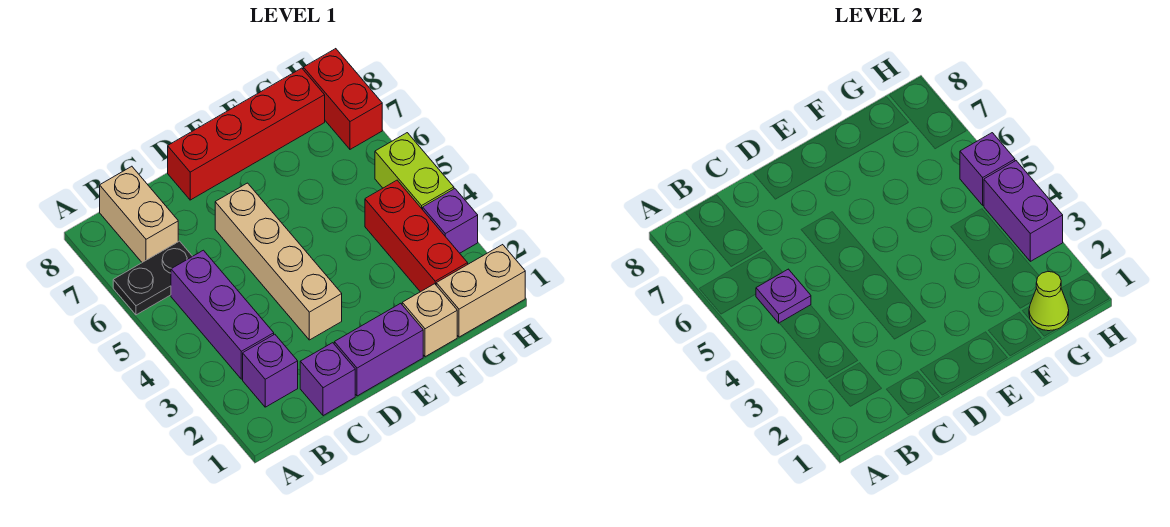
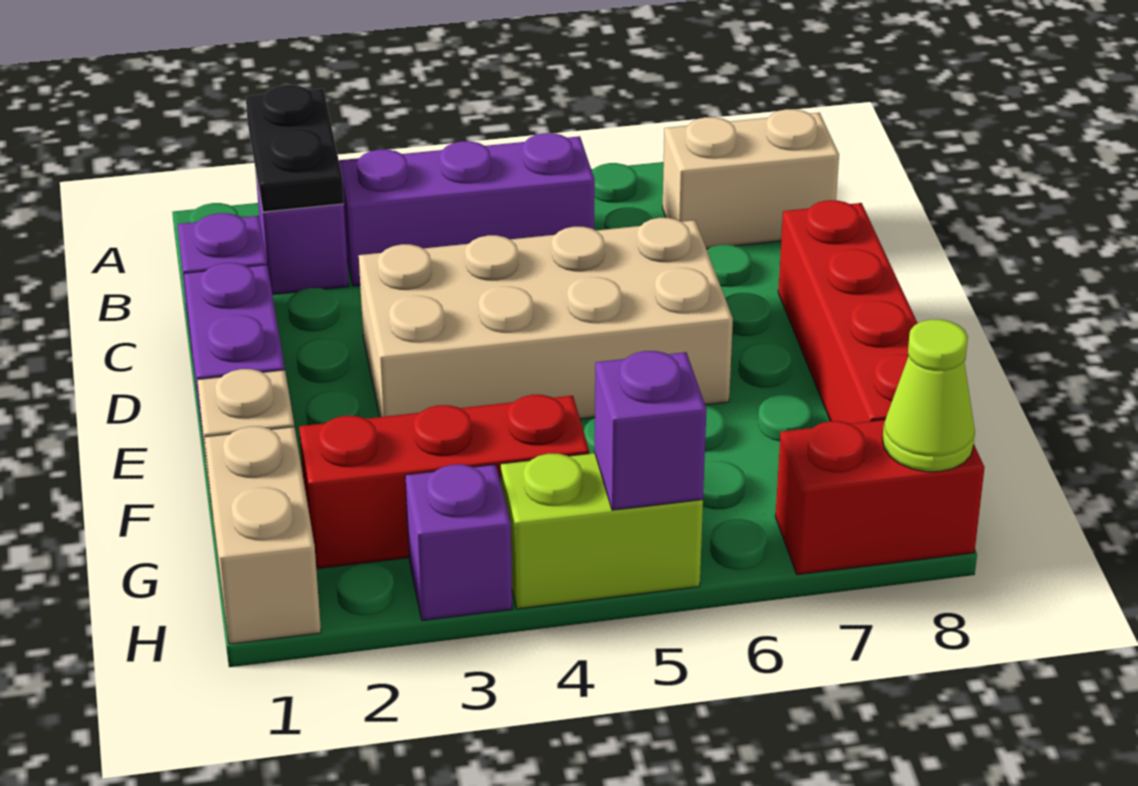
black 1x2 plate [113,241,192,315] -> black 1x2 plate moved to [246,85,344,212]
purple 1x1 plate [756,269,811,323] -> none
tan 1x4 brick [215,183,342,340] -> tan 2x4 brick [359,218,733,419]
lime 1x1 cone [1029,272,1069,331] -> lime 1x1 cone moved to [883,319,975,472]
purple 1x2 brick [984,161,1063,261] -> none

